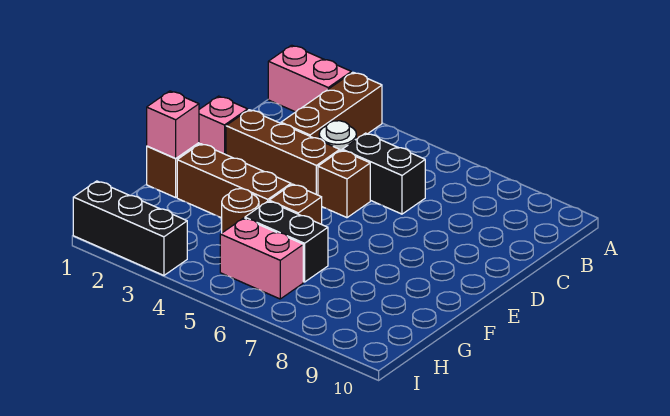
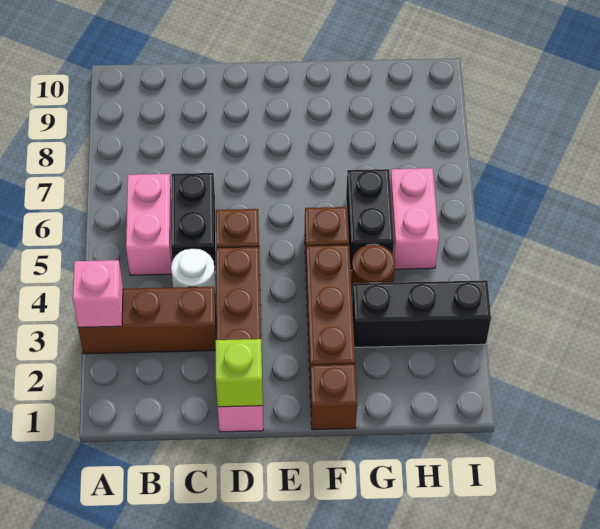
pink 1x2 brick [268,45,351,112] -> pink 1x2 brick moved to [126,174,172,275]
none -> lime 1x1 brick [215,339,263,407]
pink 1x1 brick [147,91,199,159] -> pink 1x1 brick moved to [73,260,123,327]
black 1x3 brick [73,181,187,275] -> black 1x3 brick turned to [352,280,491,347]

